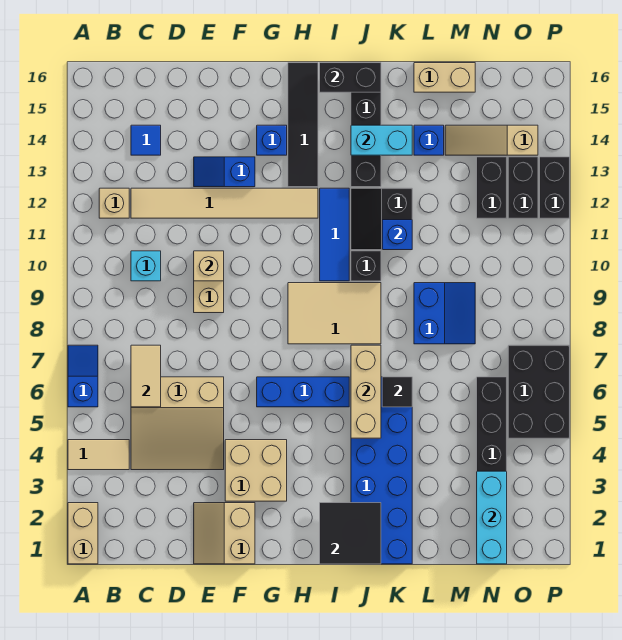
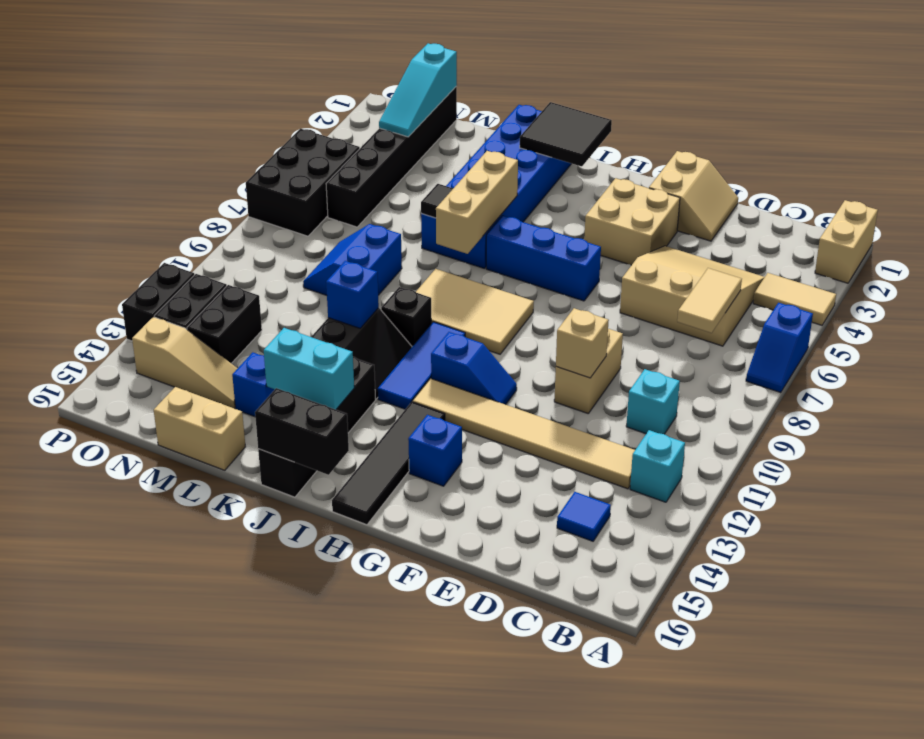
tan 1x1 brick [99,188,129,218] -> cyan 1x1 brick [630,430,685,502]
blue 1x2 slope [194,157,255,187] -> blue 1x2 slope moved to [431,332,517,405]
cyan 1x3 brick [477,471,507,564] -> cyan 1x3 slope [379,43,457,137]

